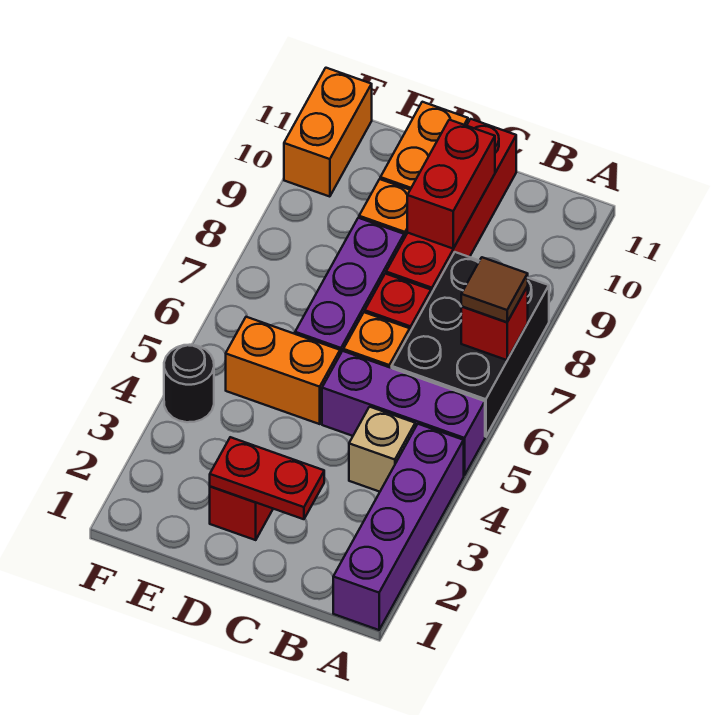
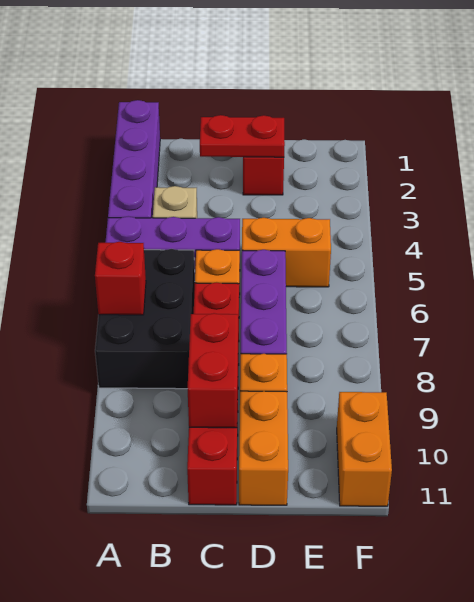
brown 1x1 tile [461,257,528,322] -> none
black 1x1 round brick [164,345,214,422] -> none

